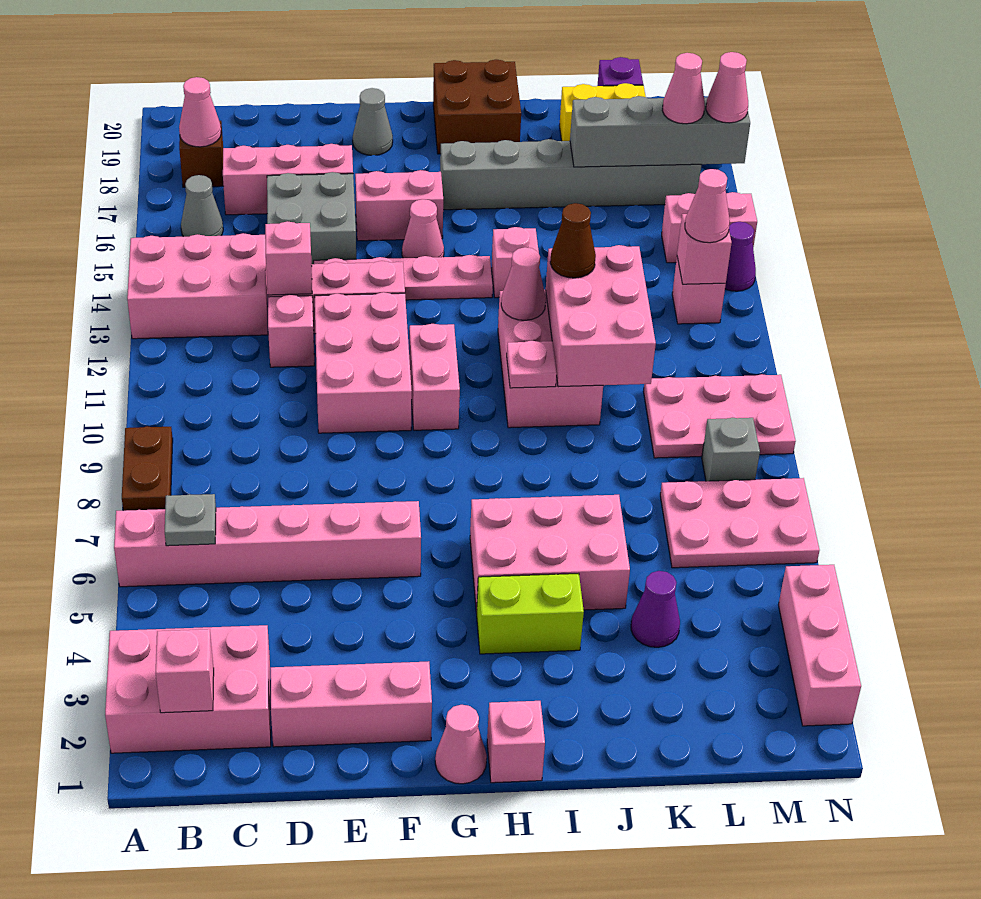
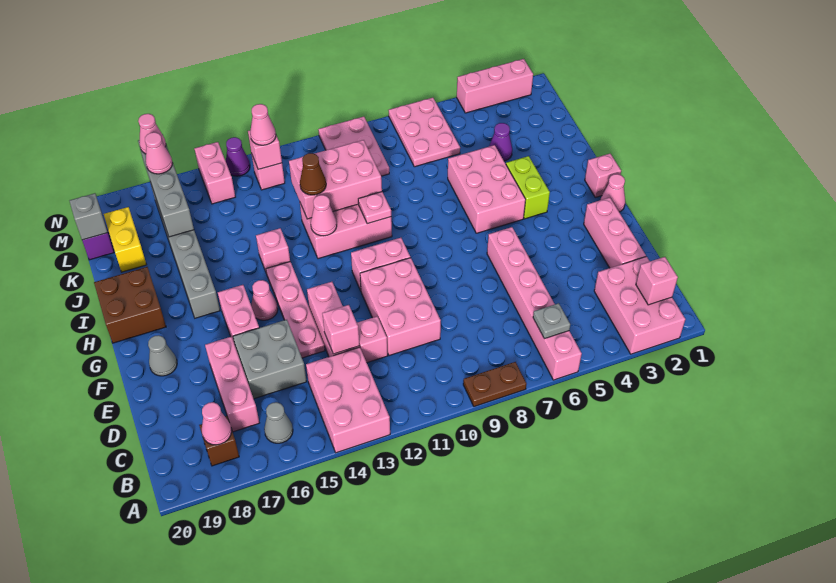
pink 2x3 brick [315,292,412,433] -> pink 2x3 brick turned to [360,258,441,356]
grey 1x1 brick [702,418,760,481] -> grey 1x1 brick moved to [70,193,108,240]

